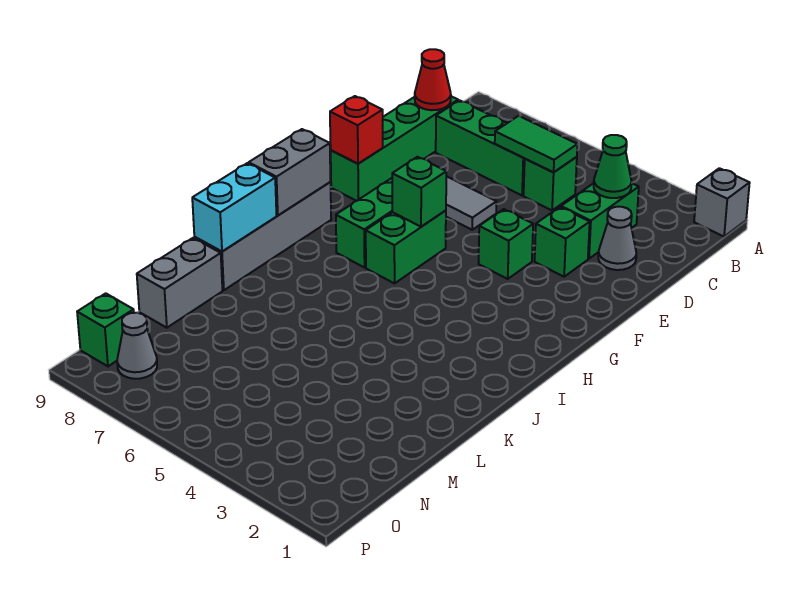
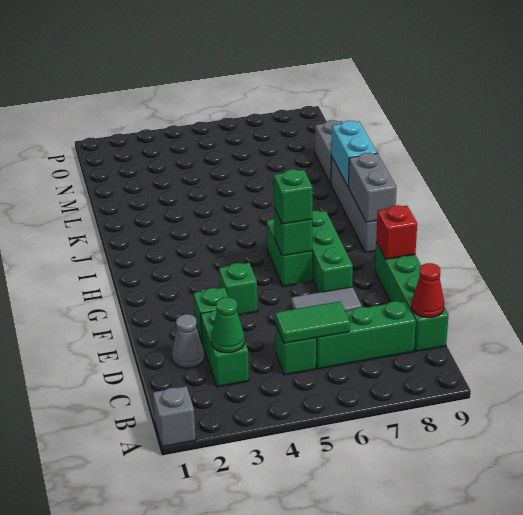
grey 1x1 cone [117,313,157,379] -> none
green 1x1 brick [77,293,134,366] -> green 1x1 brick moved to [274,169,313,224]

